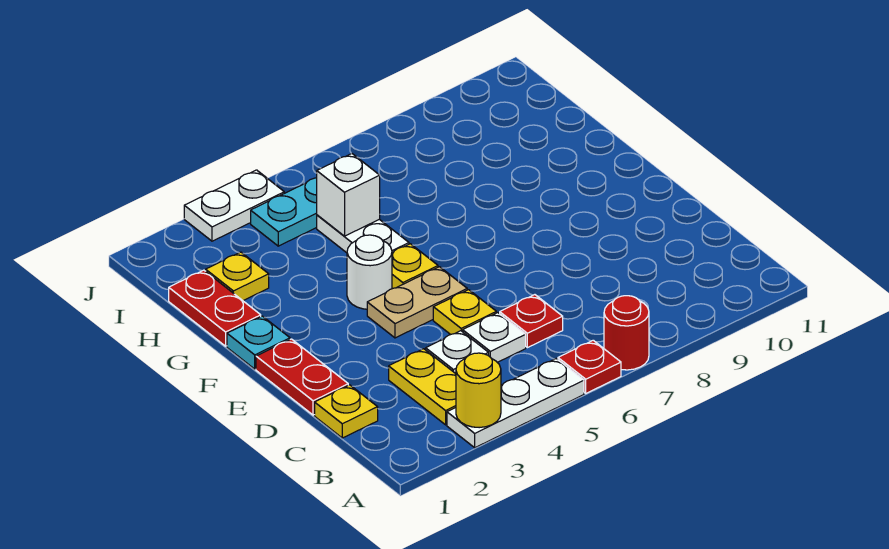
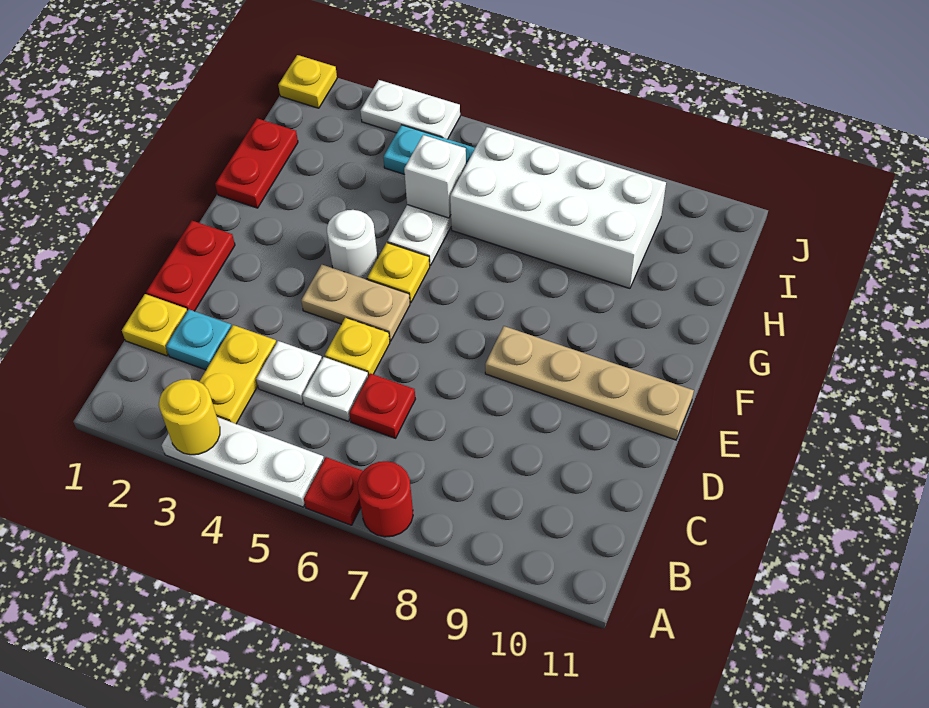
none -> tan 1x4 plate [485,326,694,440]
cyan 1x1 plate [227,316,290,369] -> cyan 1x1 plate moved to [166,309,231,370]
yellow 1x1 plate [206,252,269,300] -> yellow 1x1 plate moved to [278,55,337,108]
none -> white 2x4 brick [450,127,666,288]

